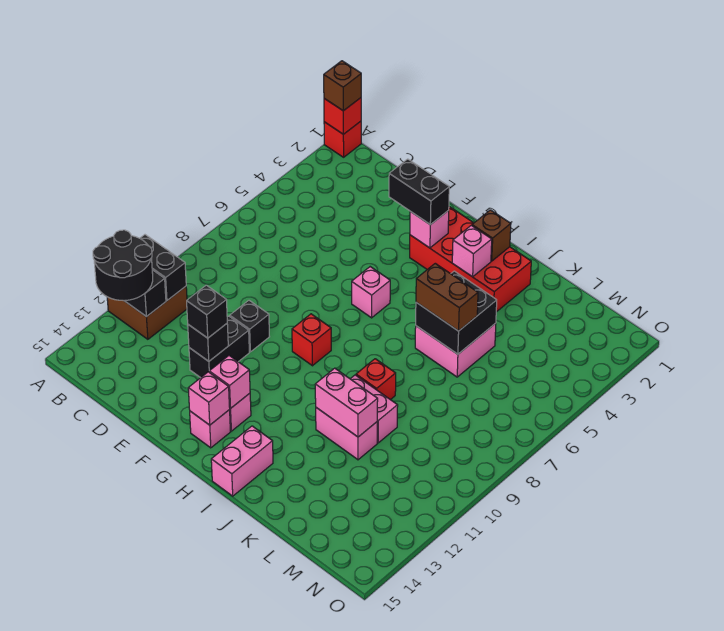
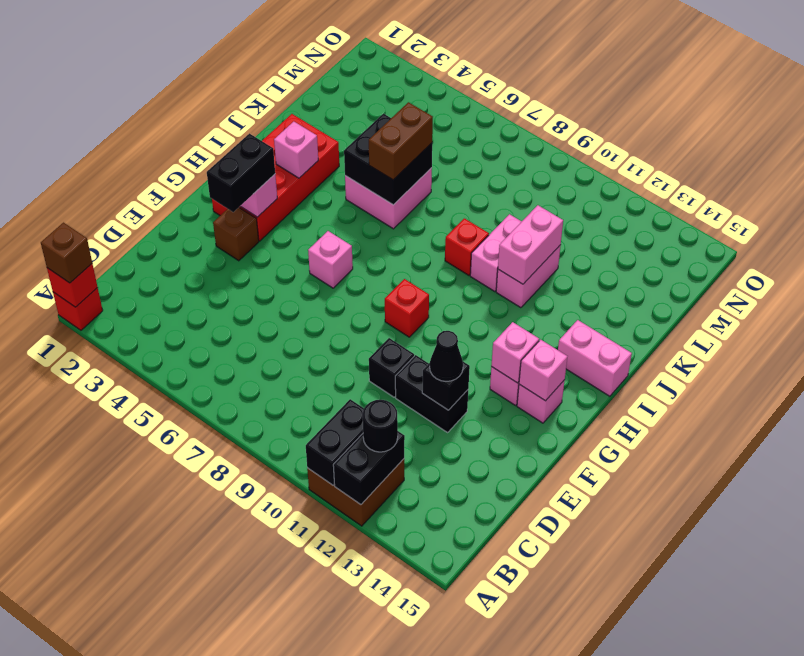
black 2x2 round brick [93,230,153,301] -> black 1x1 round brick [363,400,398,452]
black 1x1 brick [187,285,227,338] -> black 1x1 cone [430,331,463,381]
brown 1x1 brick [472,210,511,261] -> brown 1x1 brick moved to [213,208,259,261]

